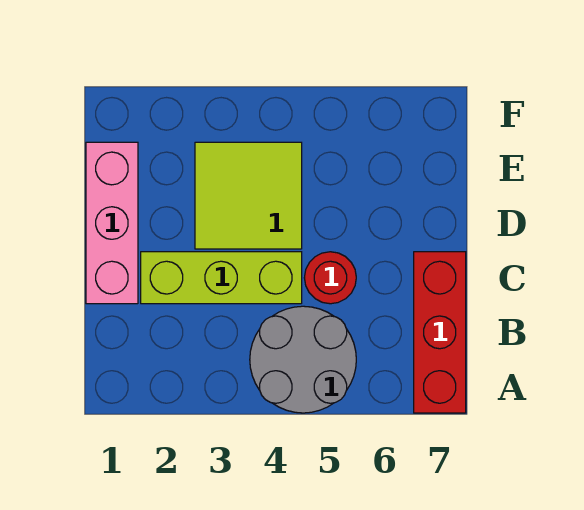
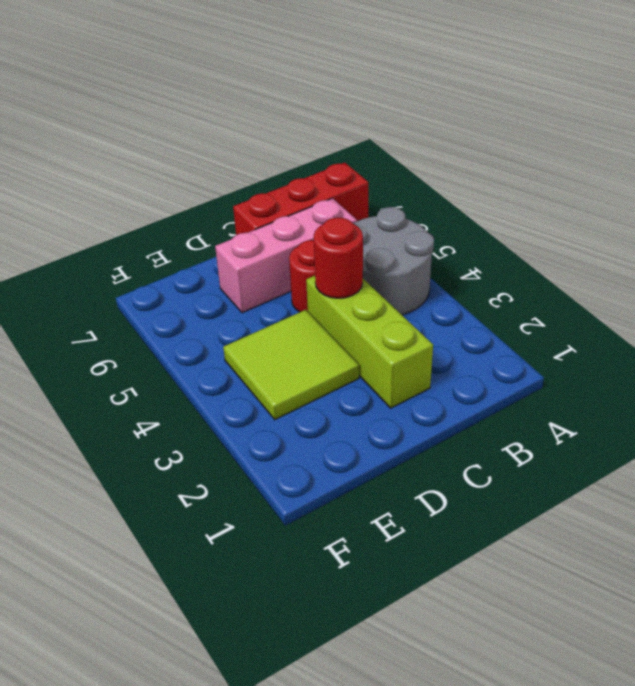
pink 1x3 brick [86,142,138,304] -> pink 1x3 brick moved to [215,198,357,313]
none -> red 1x1 round brick [314,218,363,298]

